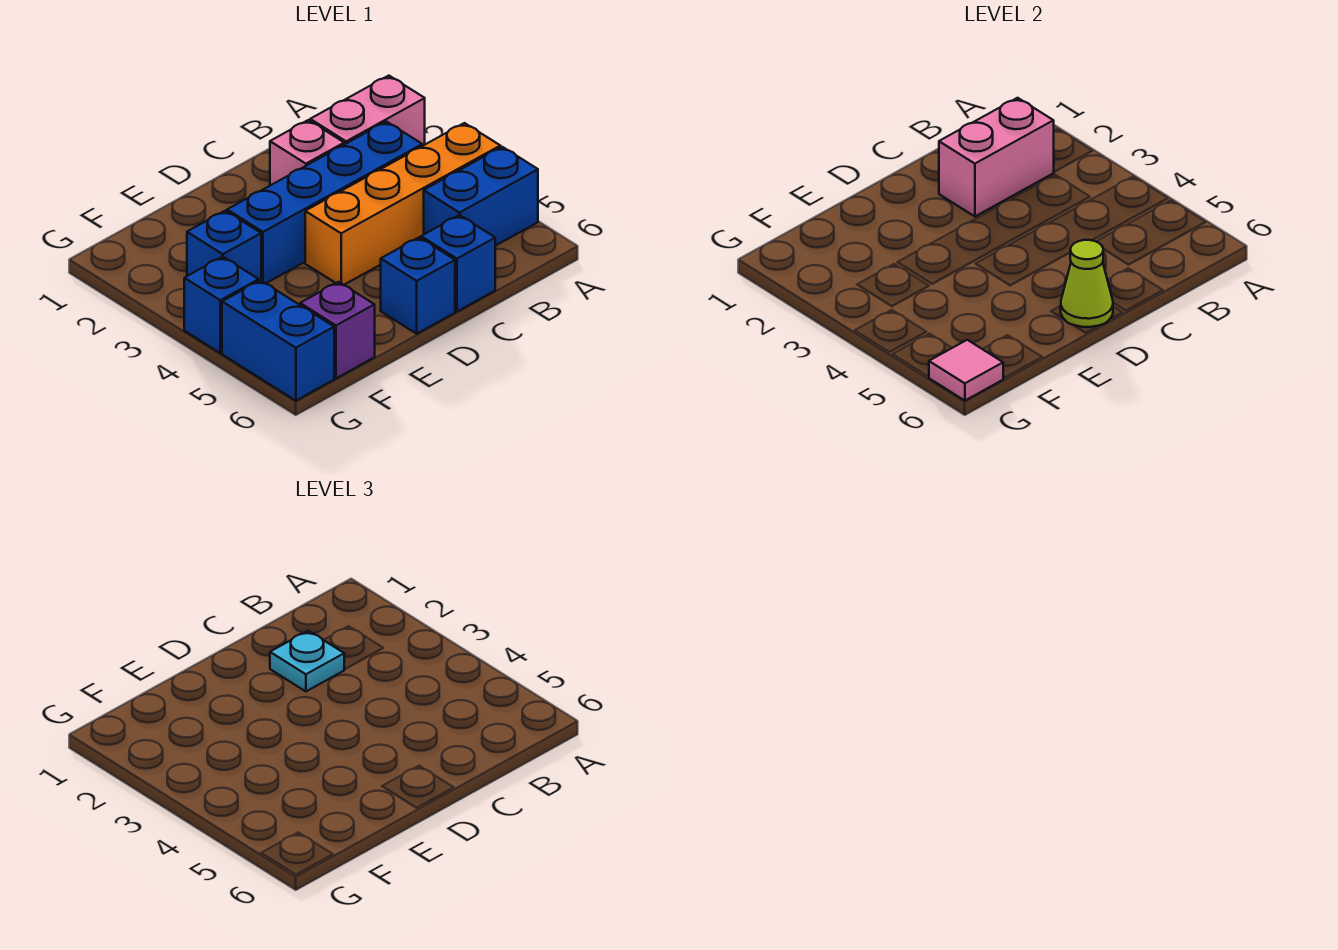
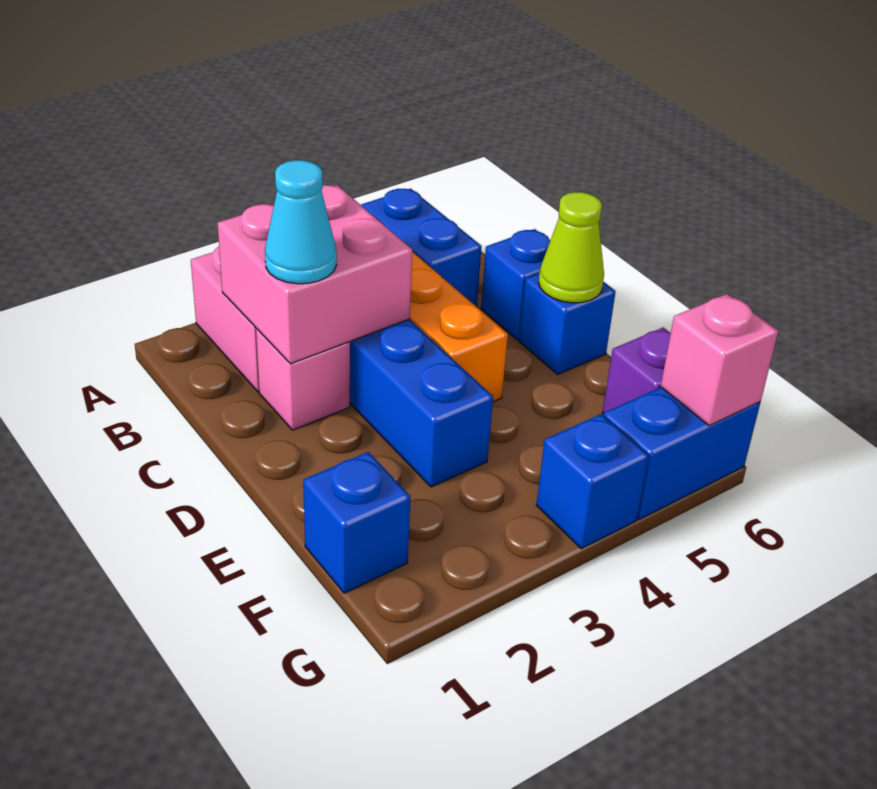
pink 1x2 brick [939,98,1054,216] -> pink 2x2 brick [217,185,412,364]
cyan 1x1 plate [270,631,344,691] -> cyan 1x1 cone [265,160,337,284]
blue 1x1 brick [187,211,261,281] -> blue 1x1 brick moved to [303,452,411,593]
pink 1x1 tile [929,340,1003,401] -> pink 1x1 brick [661,294,778,426]

